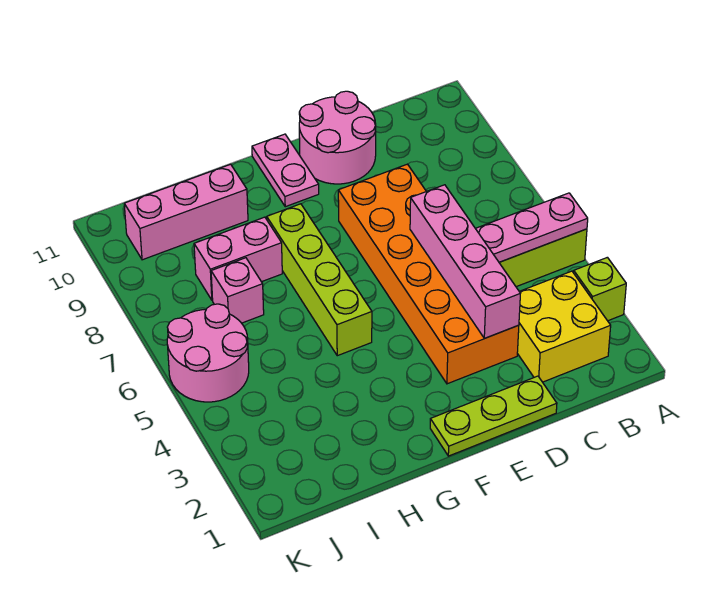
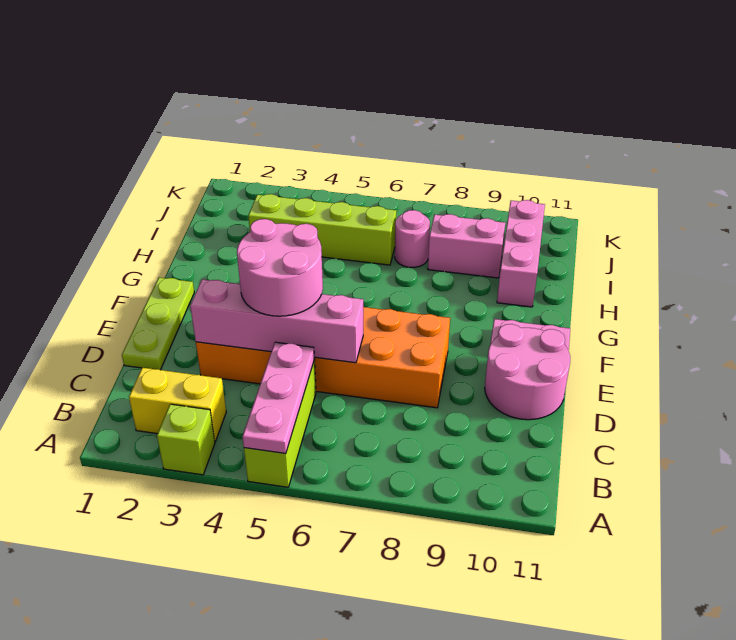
yellow 2x2 brick [517,271,611,382] -> yellow 1x2 brick [129,368,226,442]
lime 1x4 brick [267,204,372,356] -> lime 1x4 brick moved to [248,194,396,265]
pink 1x2 brick [194,217,282,300] -> pink 1x2 brick turned to [428,214,505,278]
pink 1x1 brick [211,258,264,323] -> pink 1x1 round brick [395,210,430,267]
pink 2x2 round brick [167,304,249,402] -> pink 2x2 round brick moved to [237,219,323,316]

